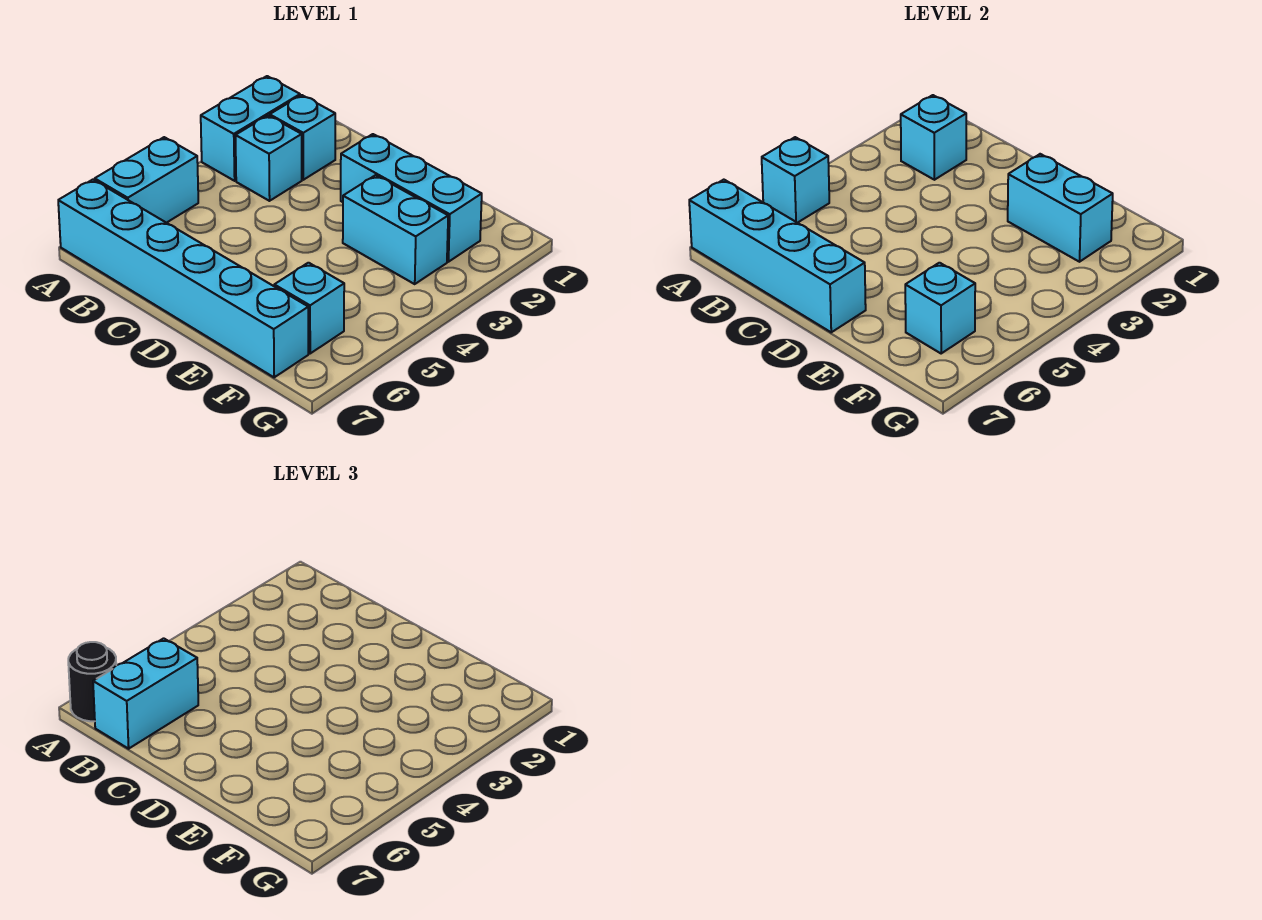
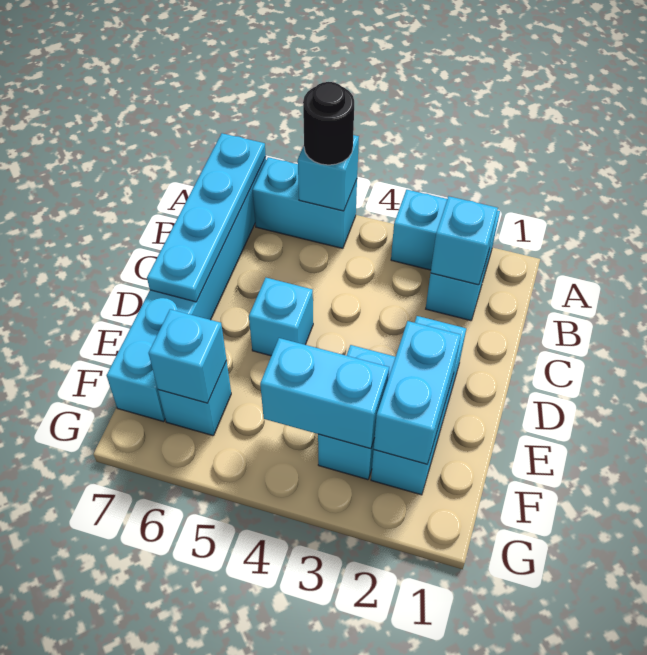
cyan 1x4 brick [689,180,866,332] -> cyan 1x4 plate [147,133,266,302]
black 1x1 round brick [68,642,116,721] -> black 1x1 round brick moved to [303,82,354,165]
cyan 1x1 brick [235,116,302,201] -> cyan 1x1 brick moved to [249,277,313,356]
cyan 1x2 brick [93,638,198,749] -> cyan 1x2 brick moved to [260,338,389,449]

